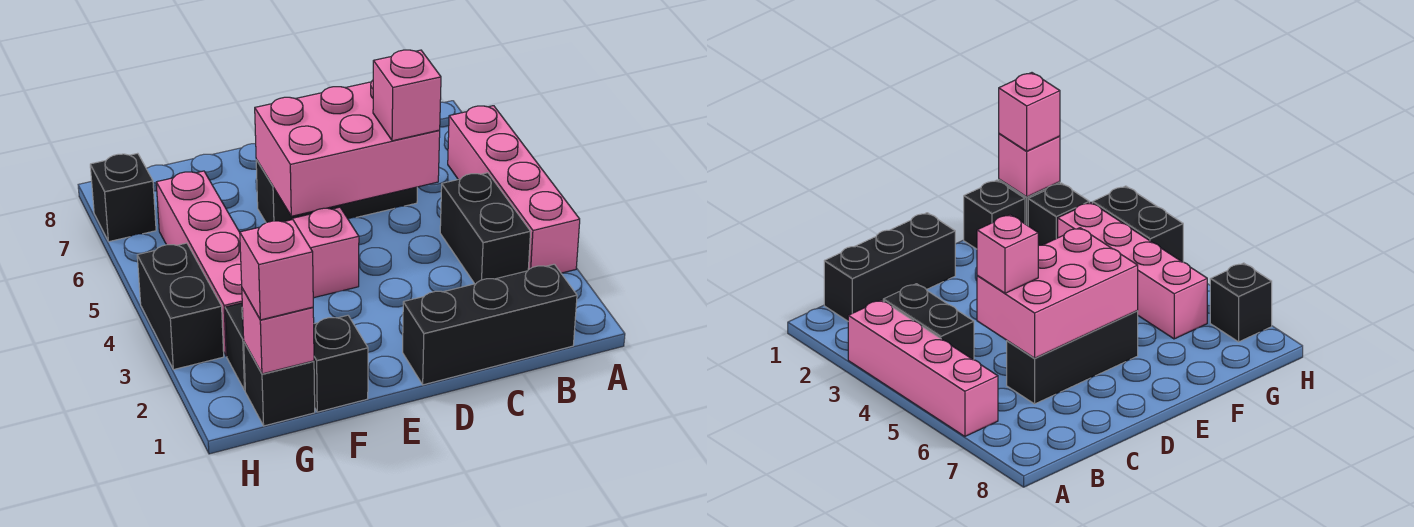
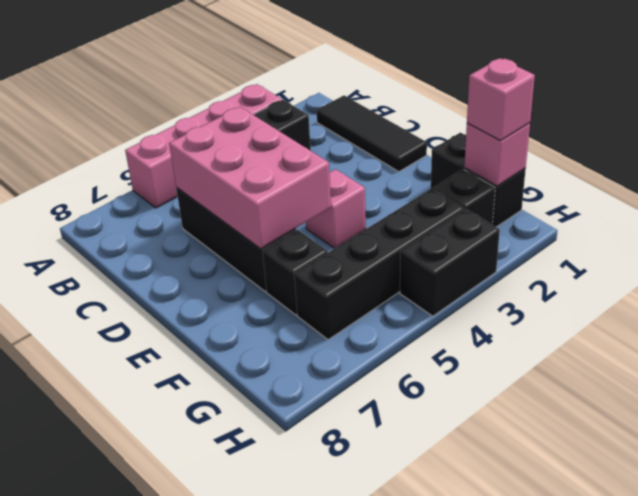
black 1x3 brick [403,264,577,385] -> black 1x3 tile [316,96,427,172]
pink 1x1 brick [373,50,441,141] -> none
pink 1x4 brick [156,171,242,356] -> black 1x4 brick [294,189,464,340]
black 1x1 brick [90,153,156,242] -> black 1x1 brick moved to [262,230,328,315]

